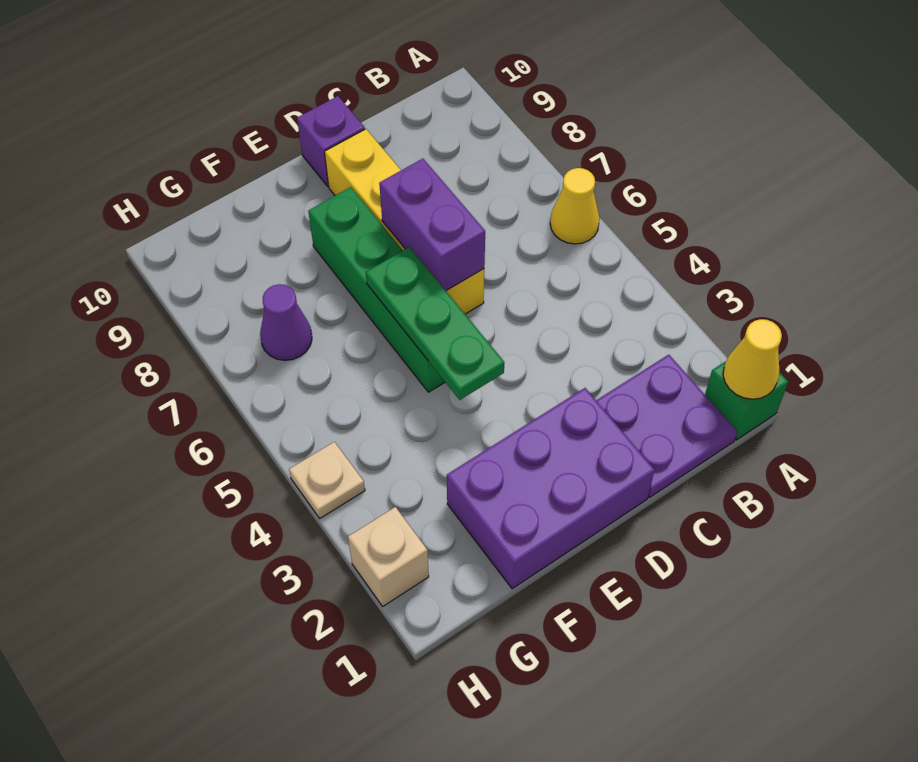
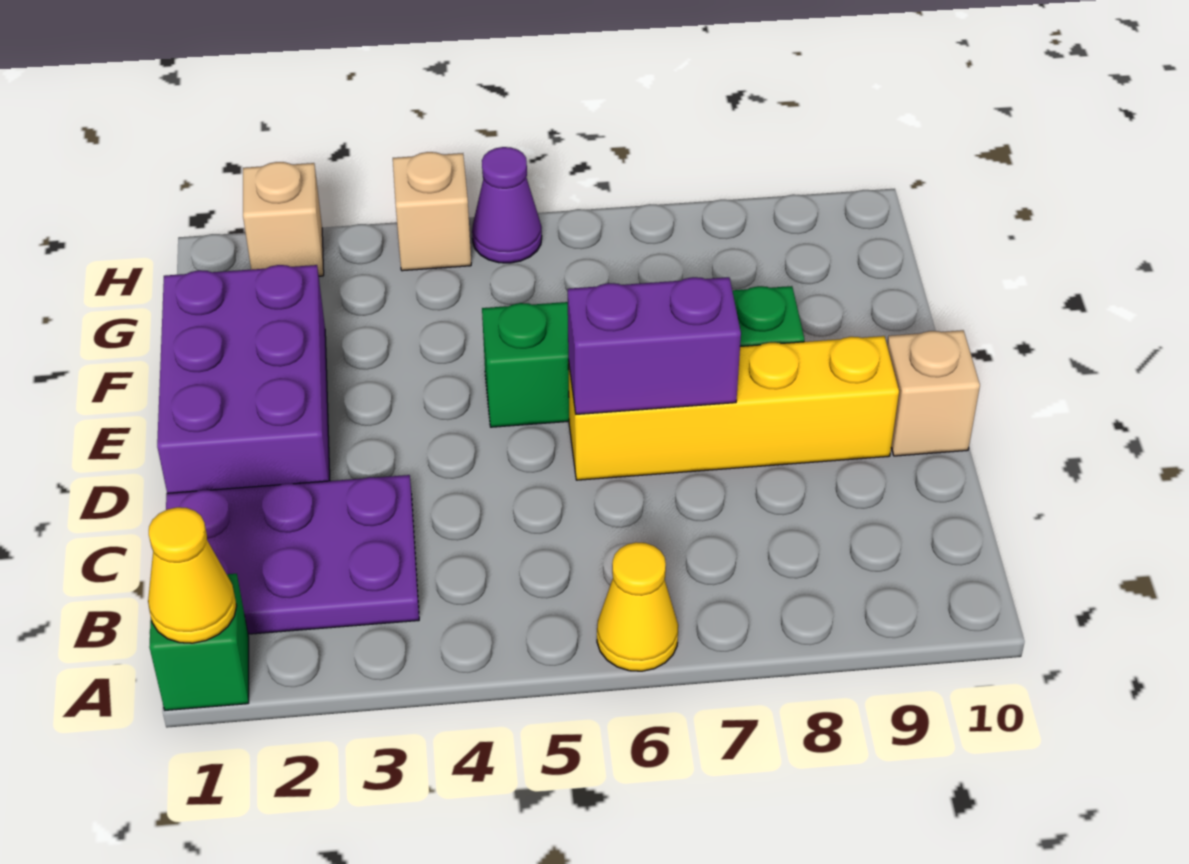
purple 2x2 plate [596,355,737,498] -> purple 2x3 plate [166,475,419,634]
purple 1x1 brick [297,96,365,186] -> tan 1x1 brick [887,330,980,456]
green 1x3 plate [366,247,504,400] -> none
purple 1x1 cone [260,284,312,360] -> purple 1x1 cone moved to [472,147,542,263]
tan 1x1 plate [289,442,365,518] -> tan 1x1 brick [393,152,471,271]

